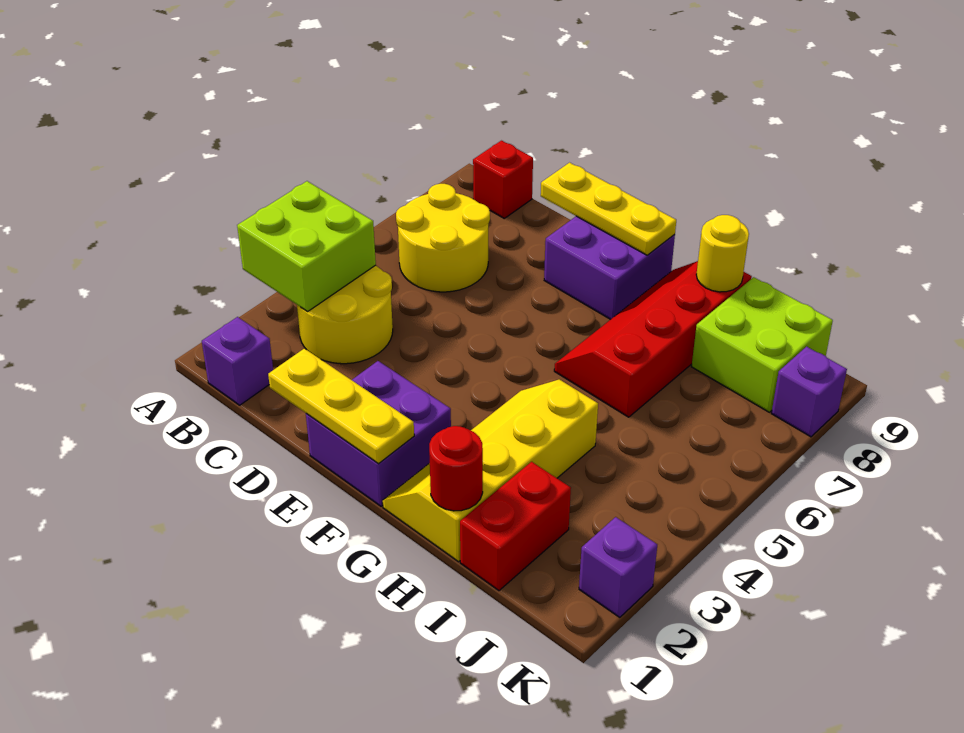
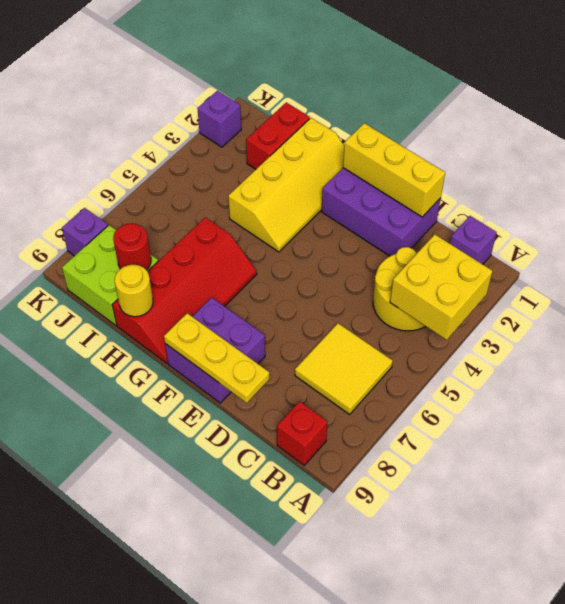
lime 2x2 brick [237,181,376,312] -> yellow 2x2 brick [390,234,493,340]
yellow 2x2 round brick [396,184,490,292] -> yellow 2x2 tile [295,323,393,414]
yellow 1x3 plate [268,348,414,464] -> yellow 1x3 brick [343,123,445,217]
purple 2x2 brick [306,361,451,506] -> purple 2x3 brick [321,168,441,256]
red 1x1 round brick [429,426,483,511] -> red 1x1 round brick moved to [113,223,151,270]

